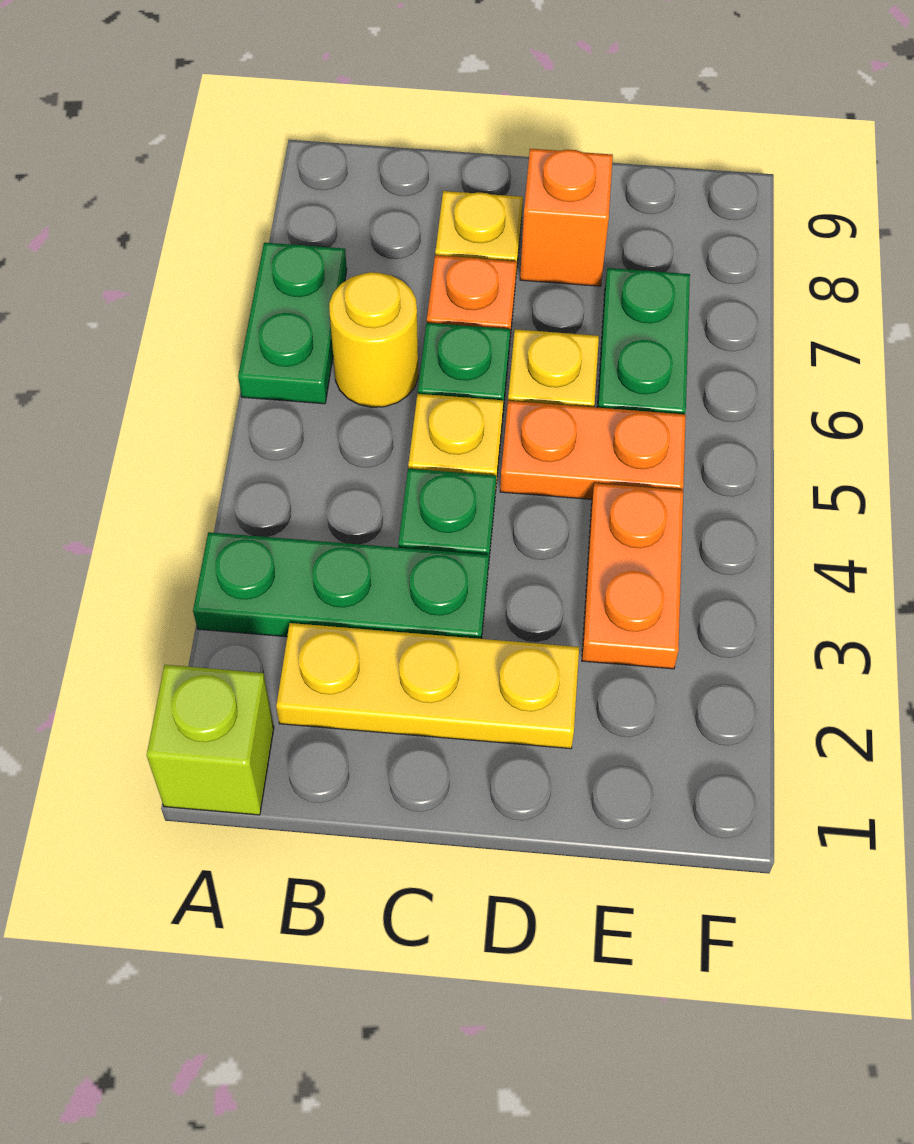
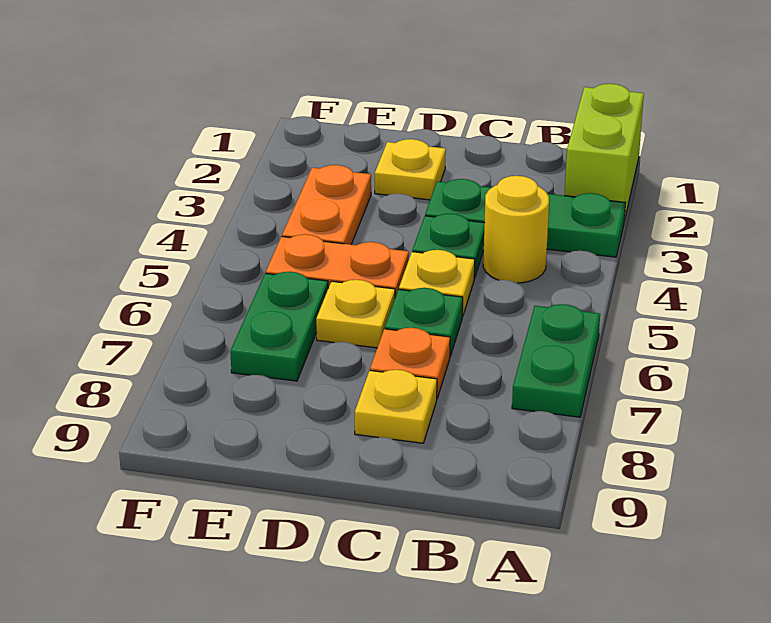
lime 1x1 brick [147,665,274,815] -> lime 1x2 brick [564,84,644,220]
yellow 1x3 plate [276,623,579,749] -> yellow 1x1 plate [375,139,446,200]
yellow 1x1 round brick [329,272,418,407] -> yellow 1x1 round brick moved to [483,176,549,283]
orange 1x1 brick [520,149,613,286] -> none

